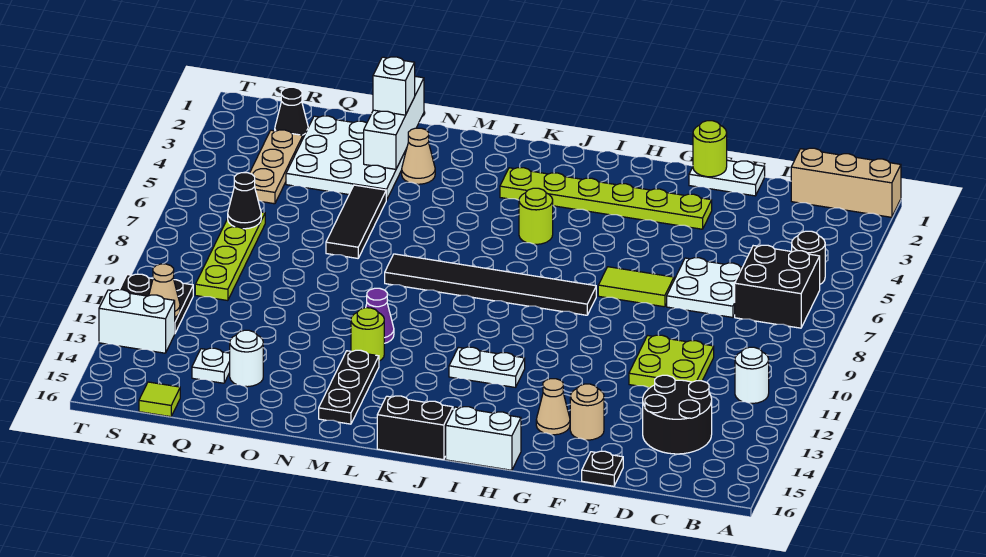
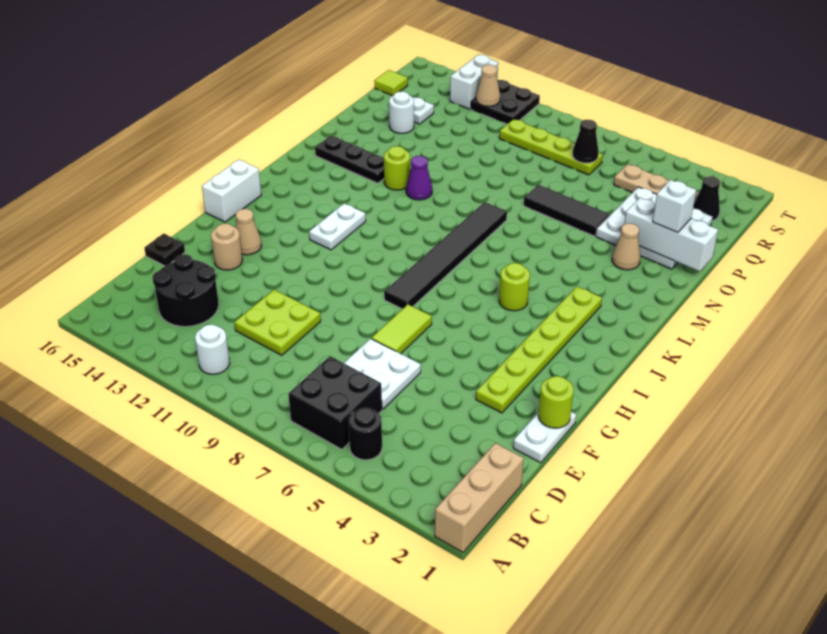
black 1x2 brick [377,396,453,460] -> none

